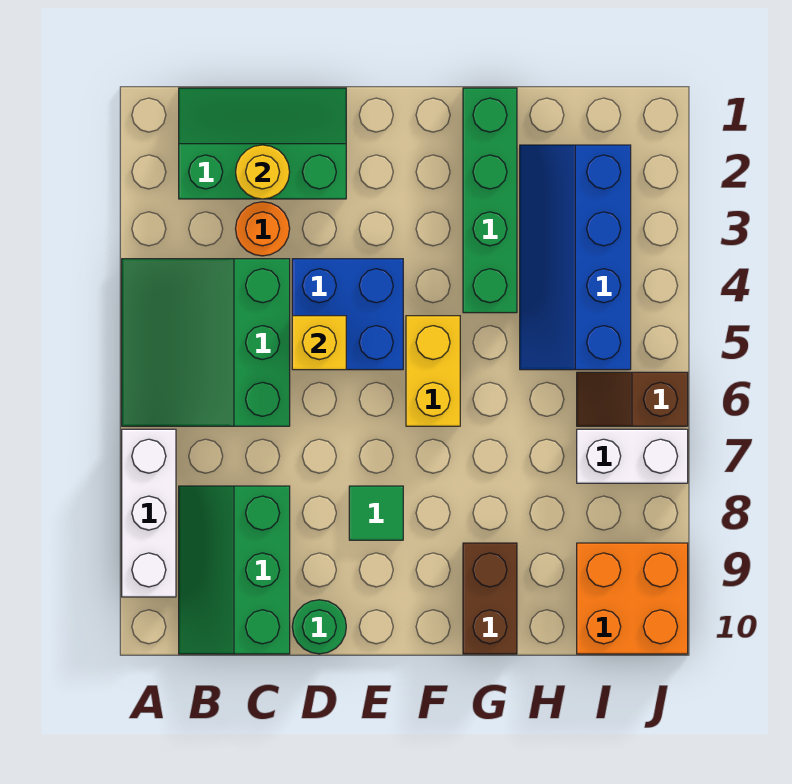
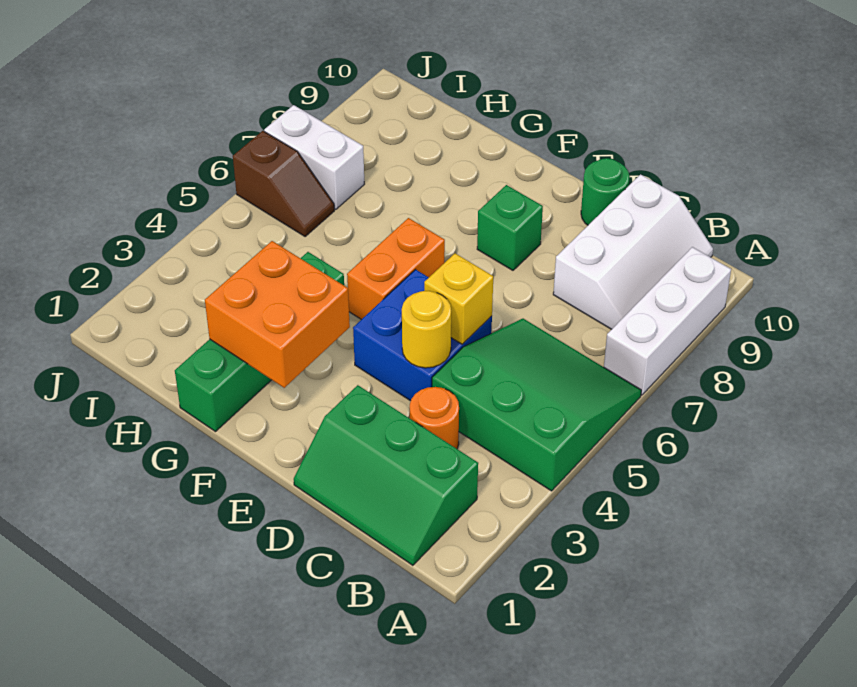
green 3x3 slope [122,259,290,426] -> green 3x3 slope turned to [432,319,641,491]
green 2x3 slope [179,486,290,654] -> white 2x3 slope [553,174,713,329]
yellow 1x1 round brick [236,145,290,199] -> yellow 1x1 round brick moved to [402,291,451,368]
green 1x1 tile [349,486,403,540] -> green 1x1 brick [477,185,543,270]
yellow 1x2 brick [406,316,460,426] -> orange 1x2 brick [347,218,445,320]
brown 1x2 brick [463,543,517,654] -> none
blue 2x4 slope [520,145,631,370] -> none
orange 2x2 brick [577,543,688,654] -> orange 2x2 brick moved to [205,241,350,388]

